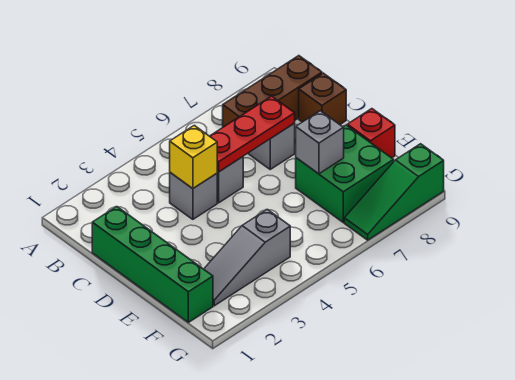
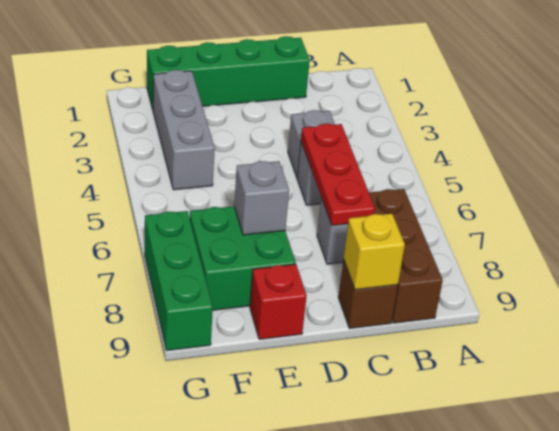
yellow 1x1 brick [170,125,218,189] -> yellow 1x1 brick moved to [344,214,405,290]
grey 1x3 slope [204,209,290,306] -> grey 1x3 brick [153,70,215,190]
green 1x3 slope [344,144,444,240] -> green 1x3 brick [145,211,213,351]

